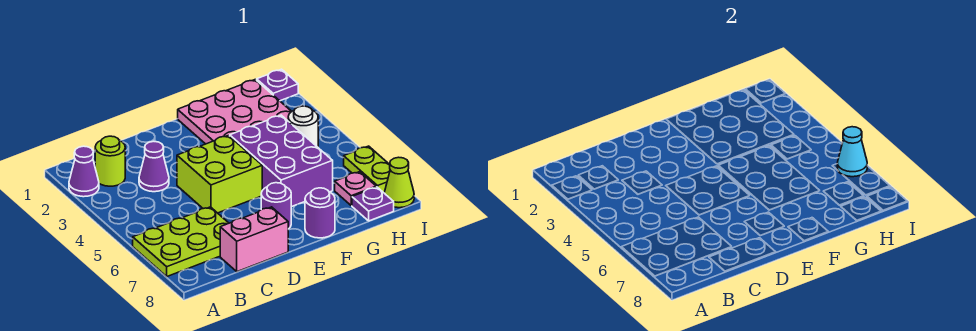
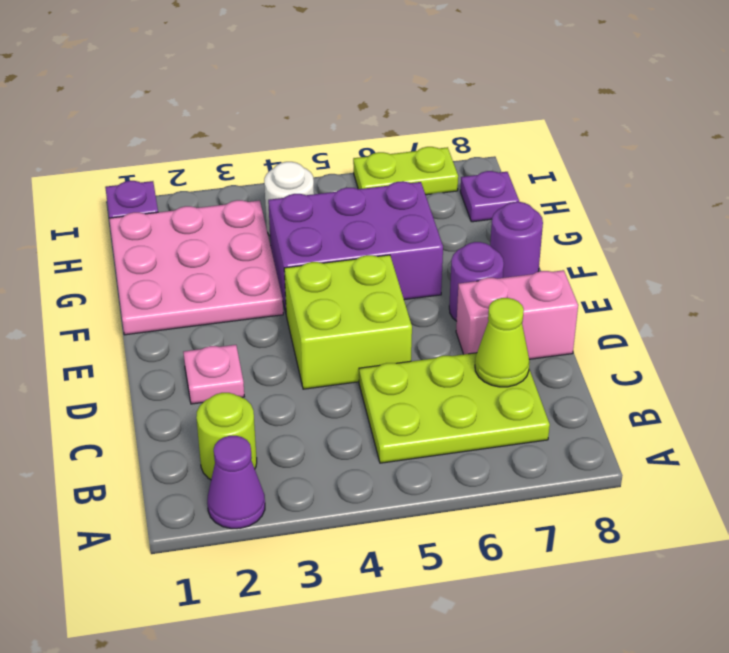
lime 2x3 plate [133,207,229,276] -> lime 2x3 plate turned to [359,353,550,463]
purple 1x1 cone [139,141,169,192] -> none
pink 1x2 brick [220,207,288,272] -> pink 1x2 brick turned to [456,270,578,359]
pink 1x1 plate [335,172,376,206] -> pink 1x1 plate moved to [183,345,244,404]
cyan 1x1 cone [837,127,867,177] -> none
lime 1x1 cone [384,157,414,208] -> lime 1x1 cone moved to [475,298,530,387]

